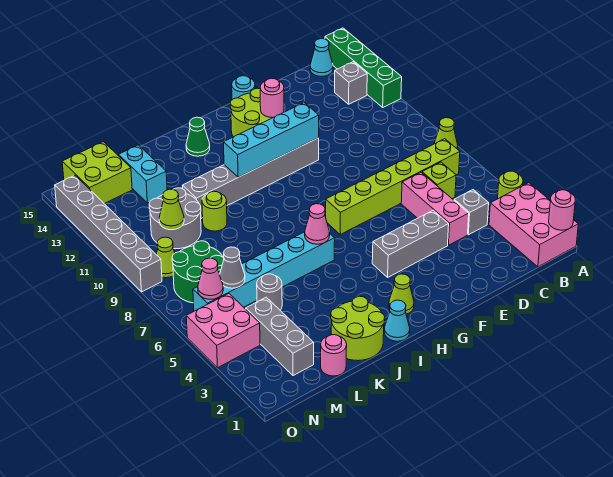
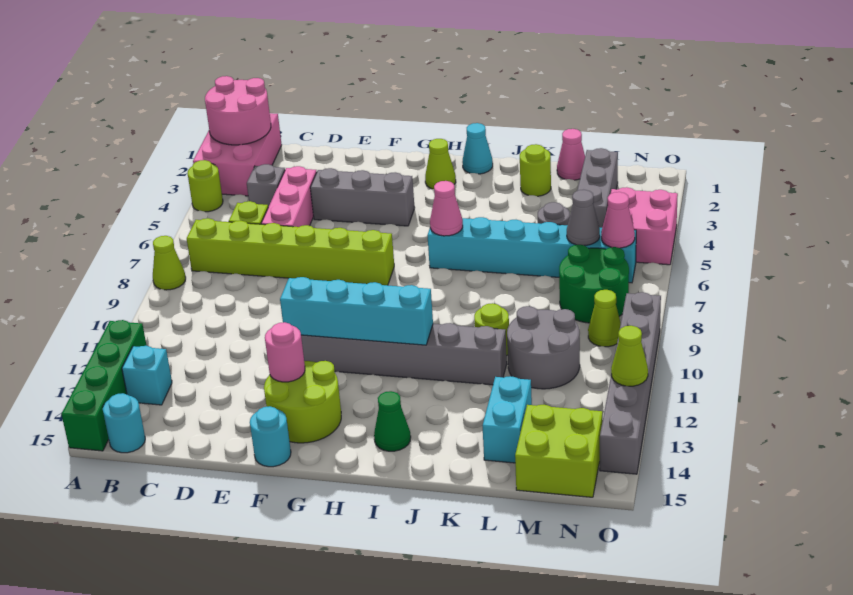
pink 1x1 round brick [549,190,575,230] -> pink 2x2 round brick [205,76,271,145]
grey 1x1 brick [335,62,367,104] -> cyan 1x1 brick [122,346,172,405]
cyan 1x1 cone [310,39,333,76] -> cyan 1x1 round brick [103,393,145,453]
lime 2x2 round brick [331,296,385,361] -> lime 1x1 round brick [520,144,551,196]
pink 1x1 round brick [321,335,347,376] -> pink 1x1 cone [557,129,585,180]
lime 1x1 cone [159,189,184,230] -> lime 1x1 cone moved to [611,326,648,386]

